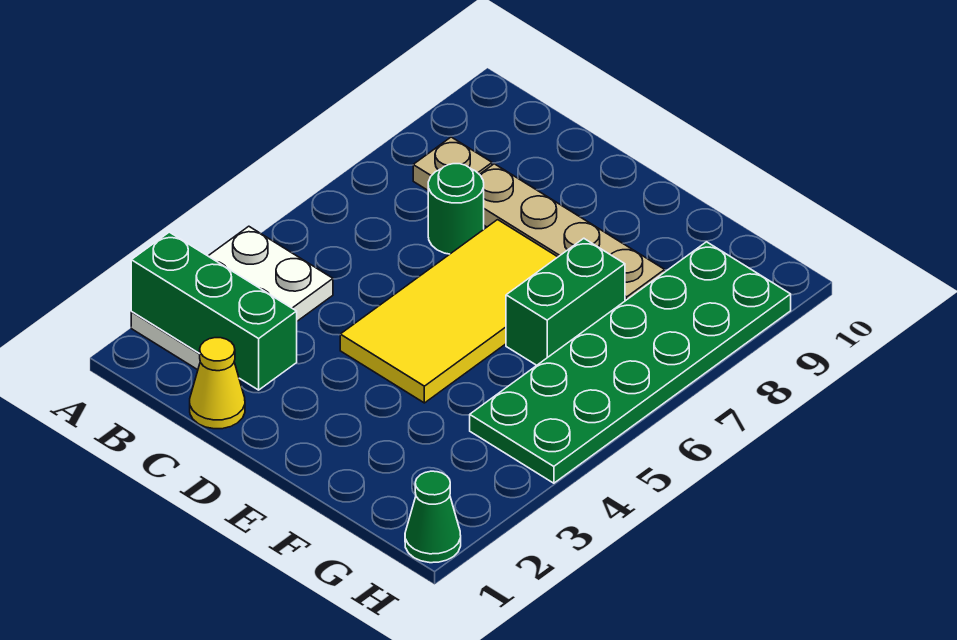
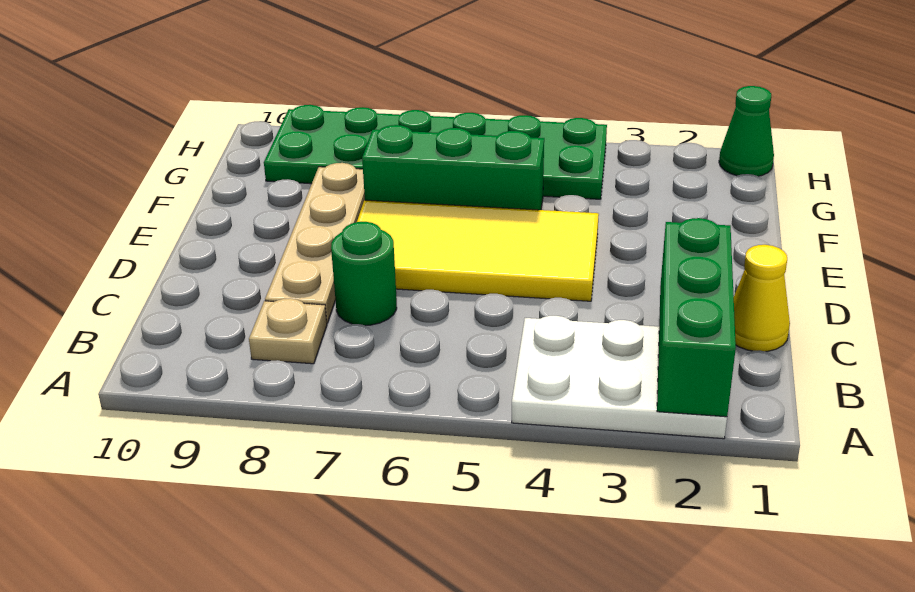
green 1x2 brick [506,238,625,365] -> green 1x3 brick [362,125,544,210]

